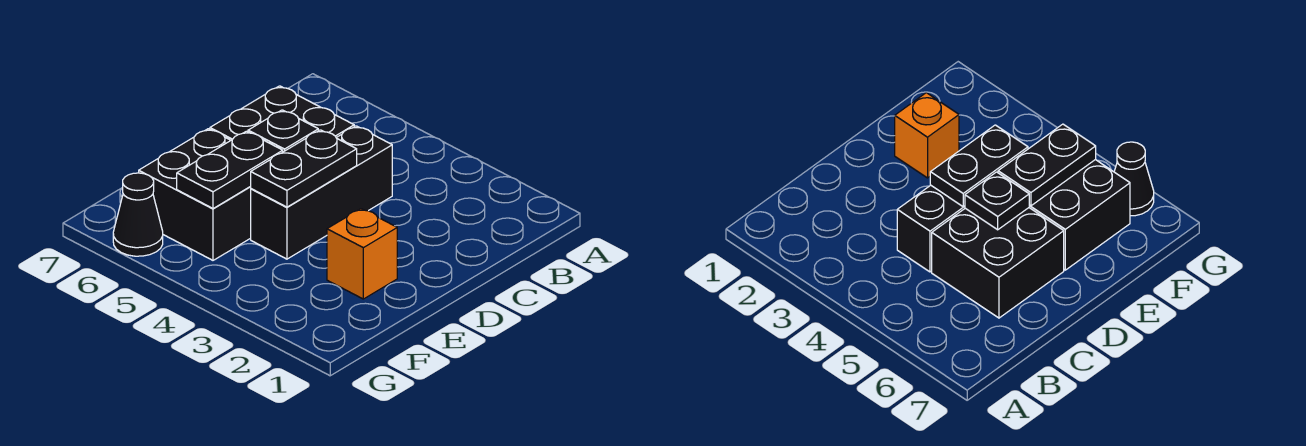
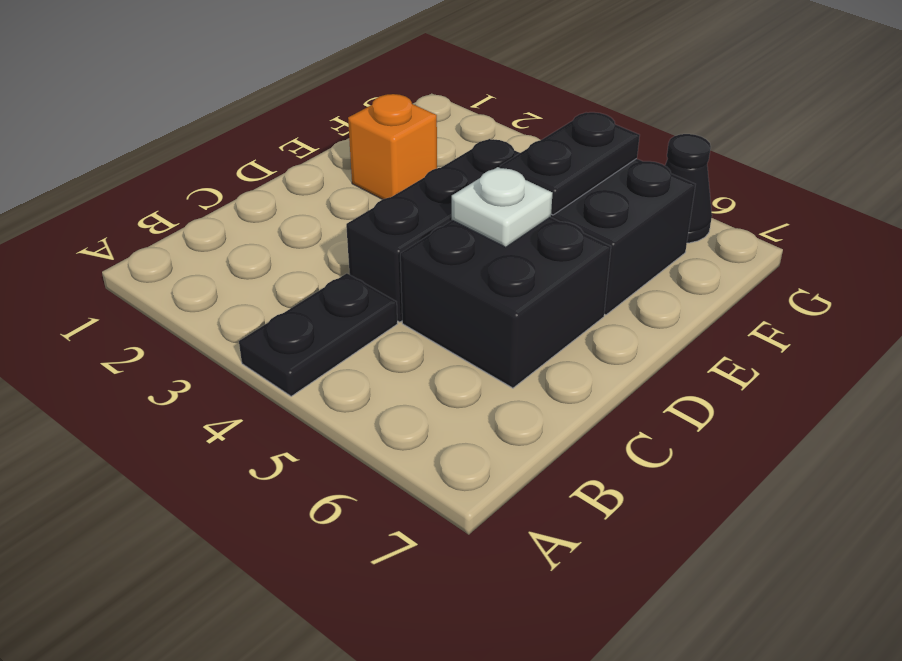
black 1x2 plate [251,130,357,207] -> black 1x2 plate moved to [239,273,397,396]
black 1x1 plate [248,110,318,152] -> white 1x1 plate [452,167,552,247]

